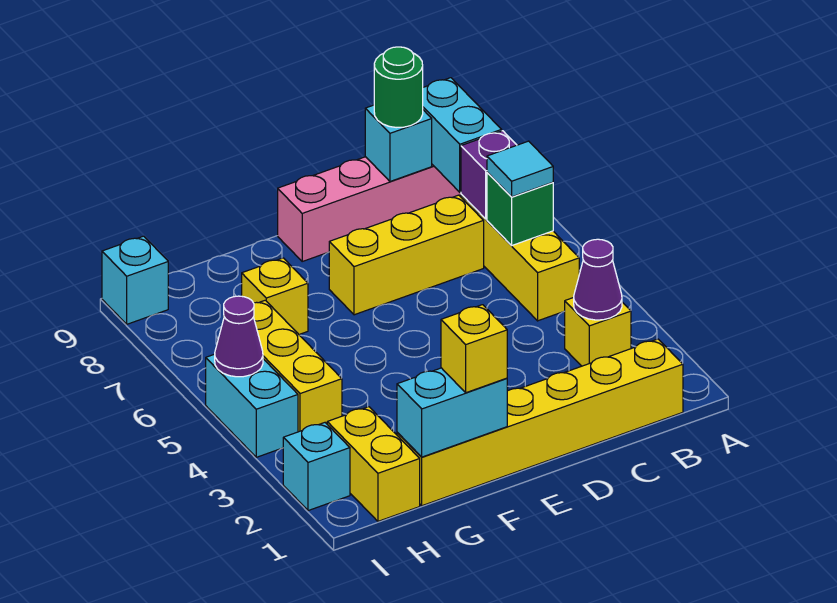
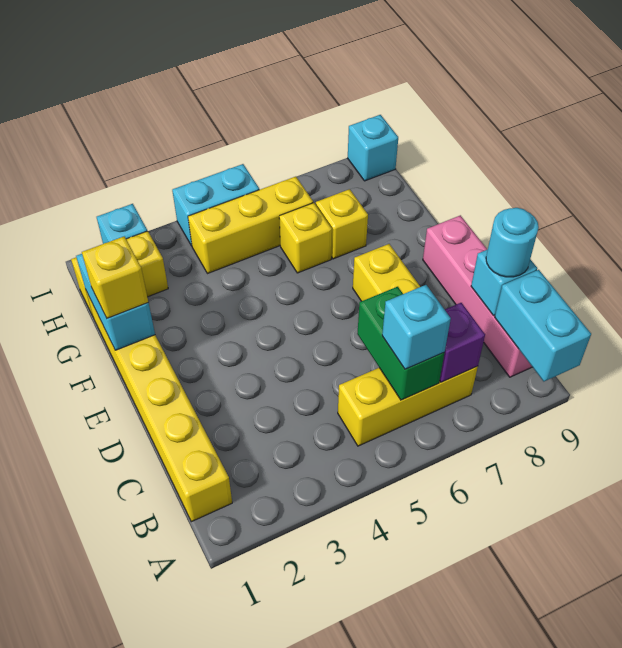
yellow 1x1 brick [565,298,631,366] -> yellow 1x1 brick moved to [279,203,332,273]
purple 1x1 cone [574,239,622,320] -> none
green 1x1 brick [487,172,553,246] -> green 1x2 brick [357,287,444,400]
cyan 1x1 tile [487,141,553,197] -> cyan 1x1 brick [382,285,451,369]
cyan 1x2 brick [423,78,502,192] -> cyan 1x2 brick turned to [495,270,591,381]
green 1x1 round brick [374,47,423,128] -> cyan 1x1 round brick [486,208,539,277]
purple 1x1 cone [215,296,263,377] -> none

